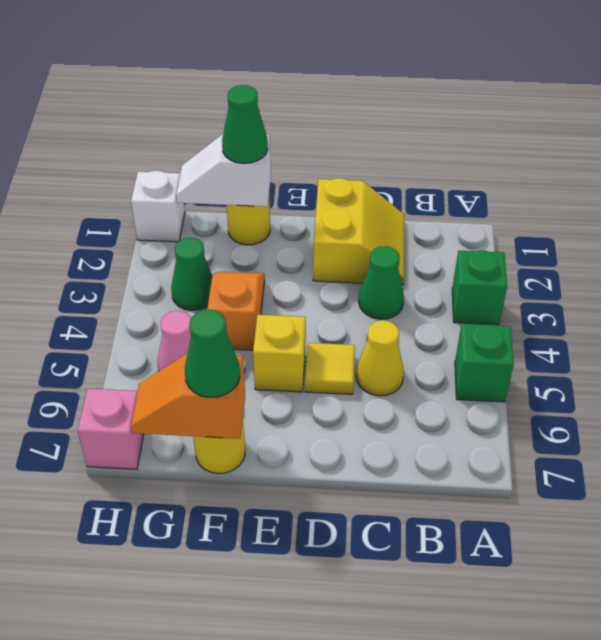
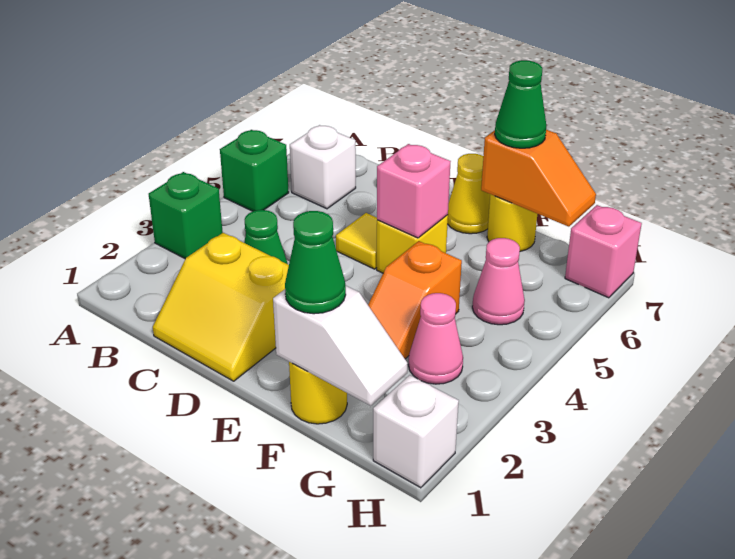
none -> white 1x1 brick [290,125,356,209]
yellow 2x2 slope [313,178,404,285] -> yellow 2x2 slope turned to [153,233,289,381]
yellow 1x1 cone [356,320,404,396] -> yellow 1x1 cone moved to [448,154,490,234]
none -> pink 1x1 brick [377,144,451,238]
green 1x1 cone [171,238,212,310] -> pink 1x1 cone [408,293,463,384]

